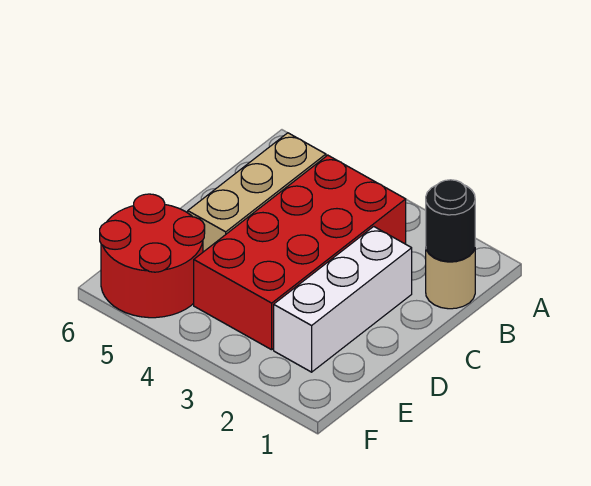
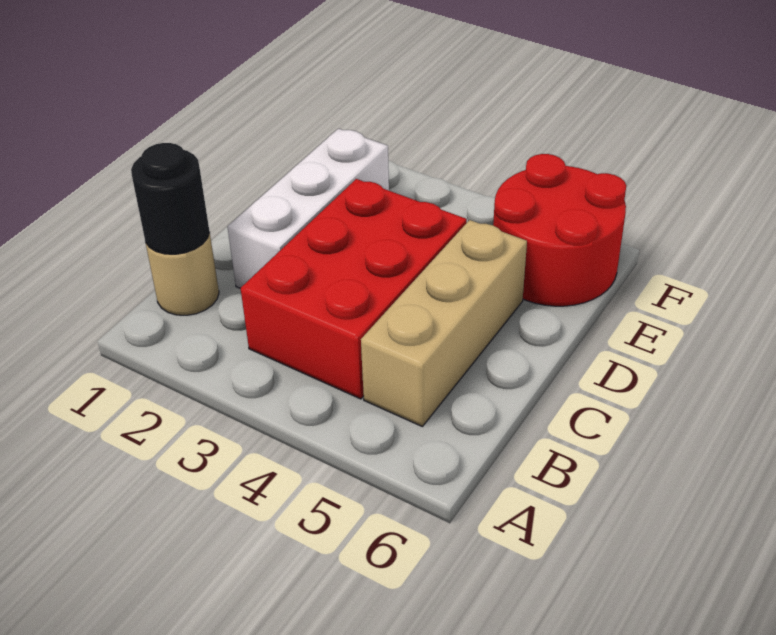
red 2x4 brick [194,155,406,350] -> red 2x3 brick [241,179,467,399]

